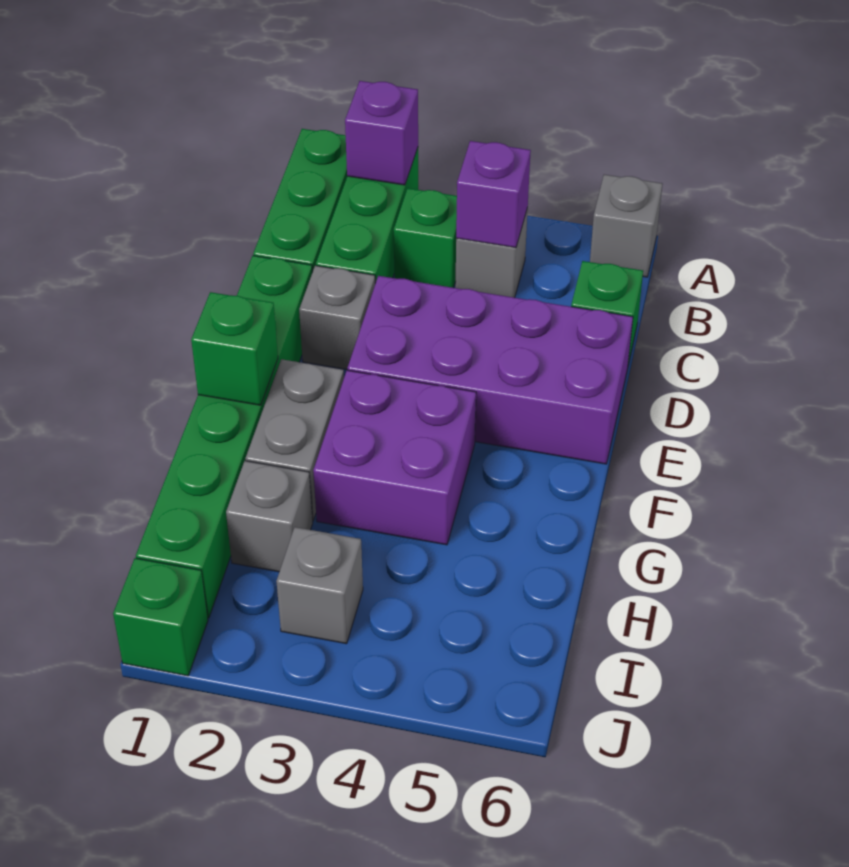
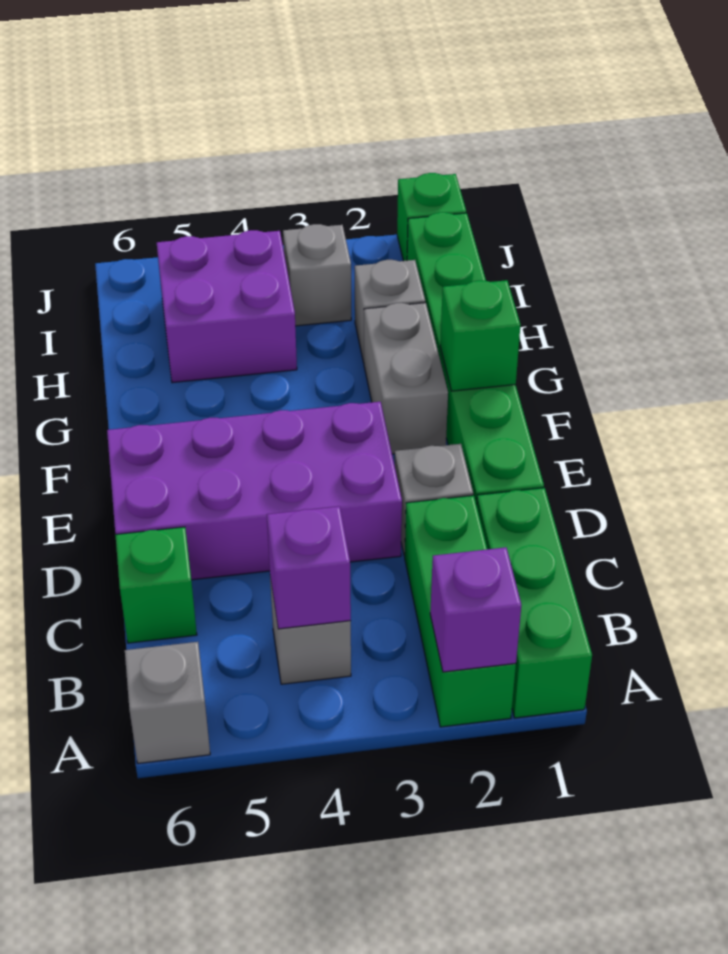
green 1x1 brick [394,188,457,288] -> none
purple 2x2 brick [313,370,476,545] -> purple 2x2 brick moved to [157,230,297,383]

